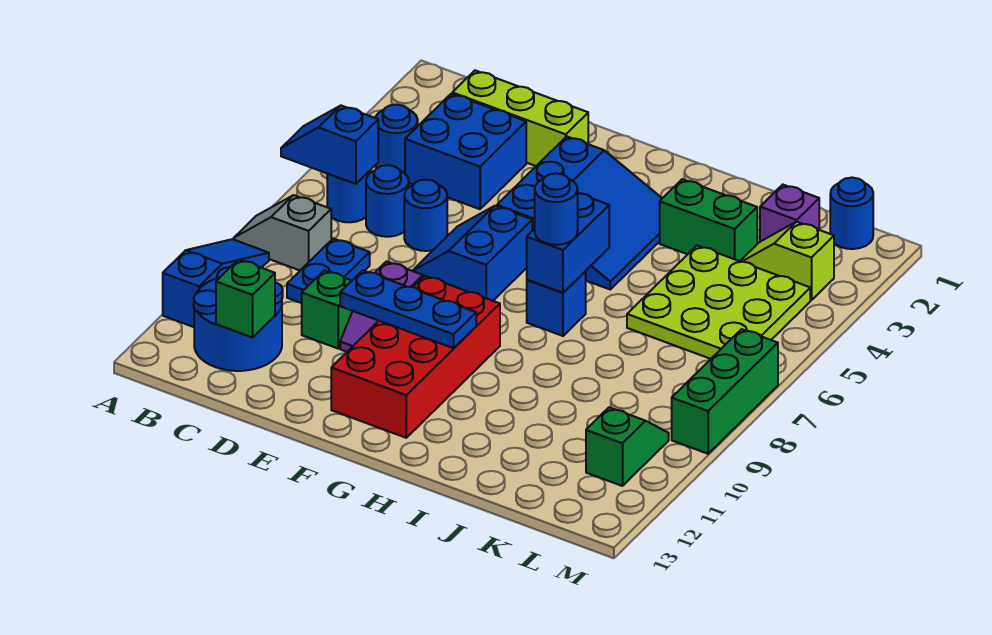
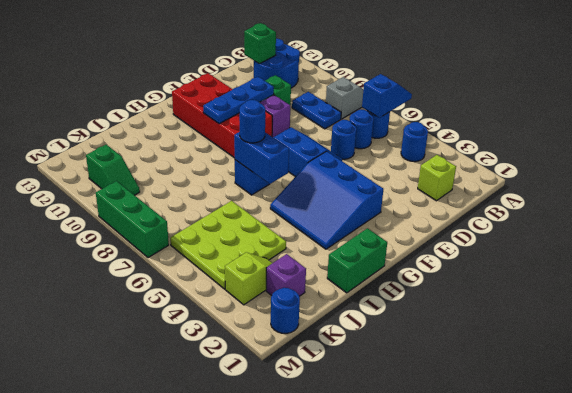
blue 1x3 slope [163,239,269,327] -> none
lime 1x3 brick [452,70,588,166] -> lime 1x1 brick [418,155,456,201]
blue 2x2 brick [405,94,526,209] -> none
green 1x2 brick [660,179,757,261] -> green 1x2 brick moved to [327,228,387,293]

